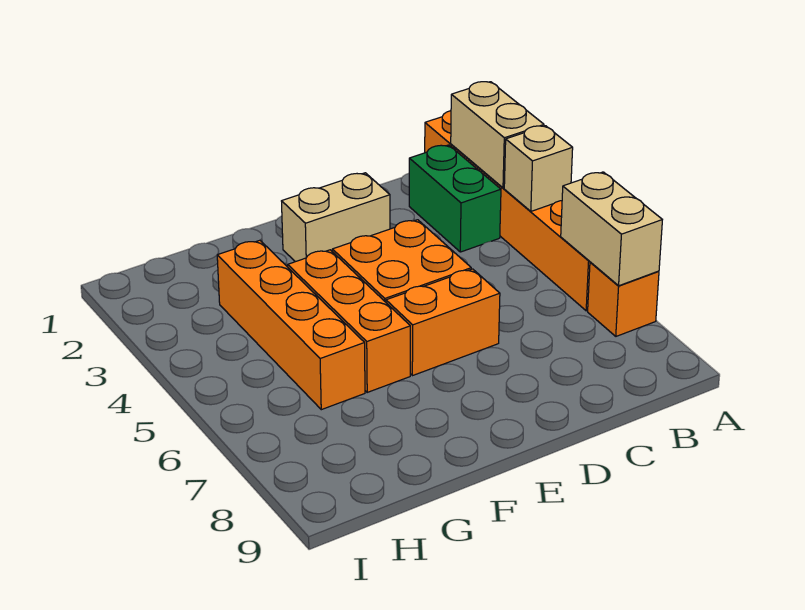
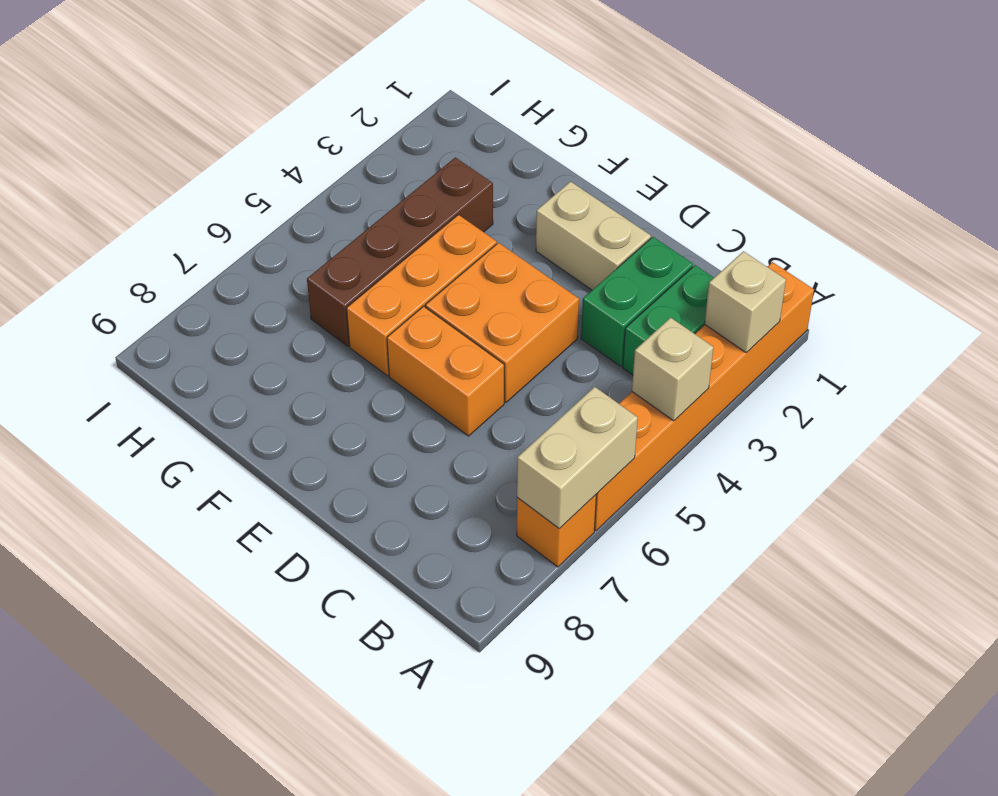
tan 1x2 brick [451,82,544,188] -> tan 1x1 brick [705,251,786,353]
none -> green 1x2 brick [581,237,693,366]
orange 1x4 brick [217,240,365,410] -> brown 1x4 brick [307,157,493,346]

